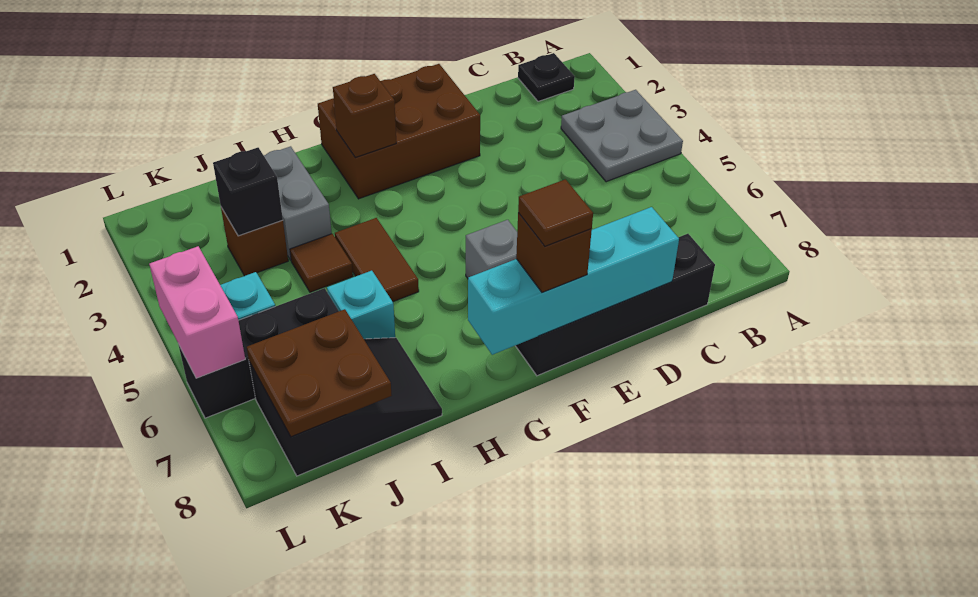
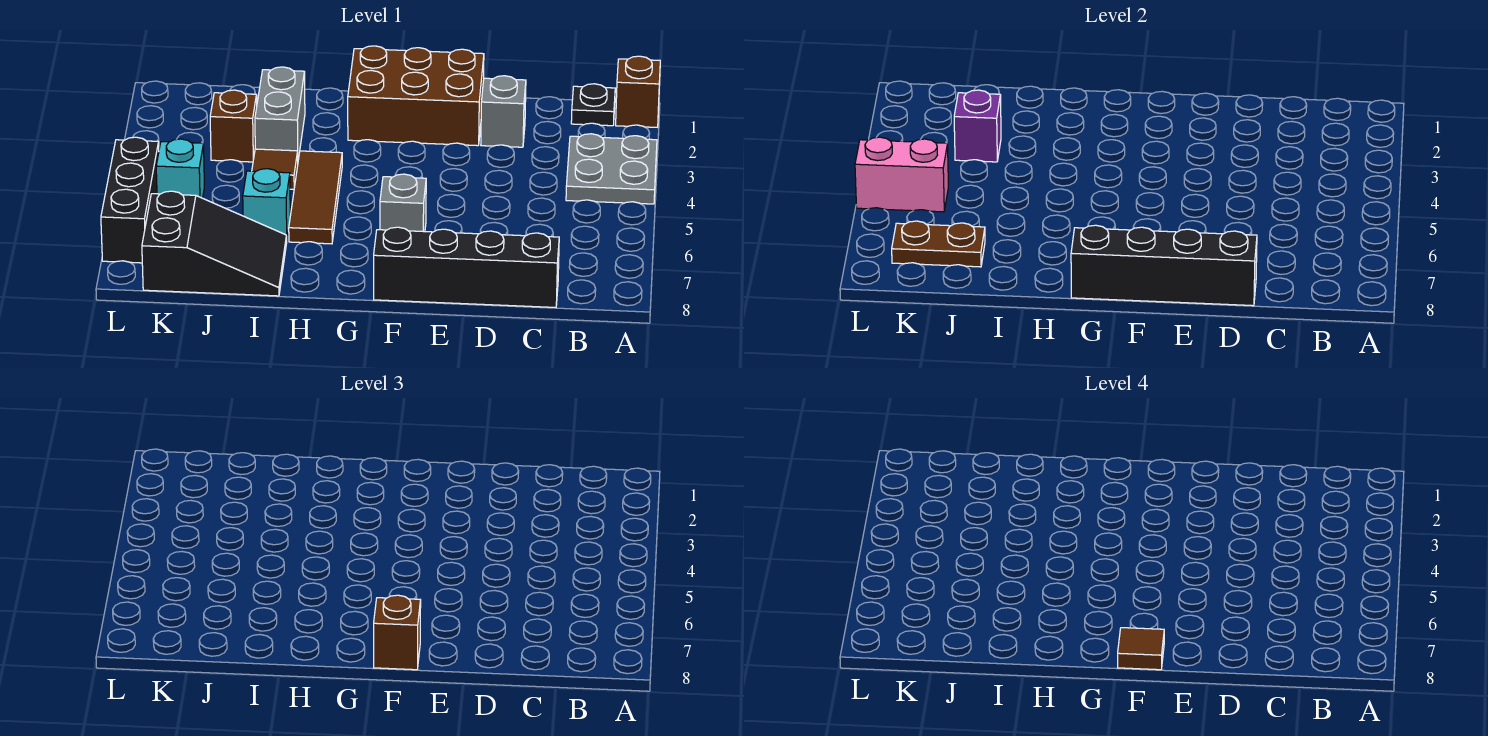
none -> grey 1x1 brick [481,76,526,147]
cyan 1x4 brick [468,207,679,355] -> black 1x4 brick [1071,225,1257,306]
brown 1x1 brick [333,74,396,158] -> brown 1x1 brick moved to [616,56,660,127]
brown 1x2 tile [335,218,419,302] -> brown 1x3 tile [289,151,342,244]
black 1x1 brick [213,148,283,236] -> purple 1x1 brick [954,90,1001,162]
black 1x3 brick [178,288,339,418] -> black 1x3 brick turned to [101,137,159,263]
brown 2x2 plate [247,309,392,437] -> brown 1x2 plate [892,221,985,267]
pink 1x2 brick [149,246,245,378] -> pink 1x2 brick turned to [855,137,948,212]

